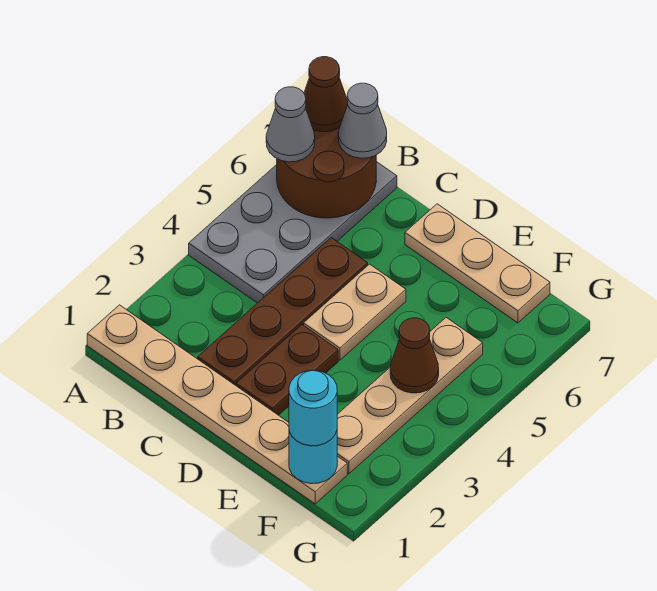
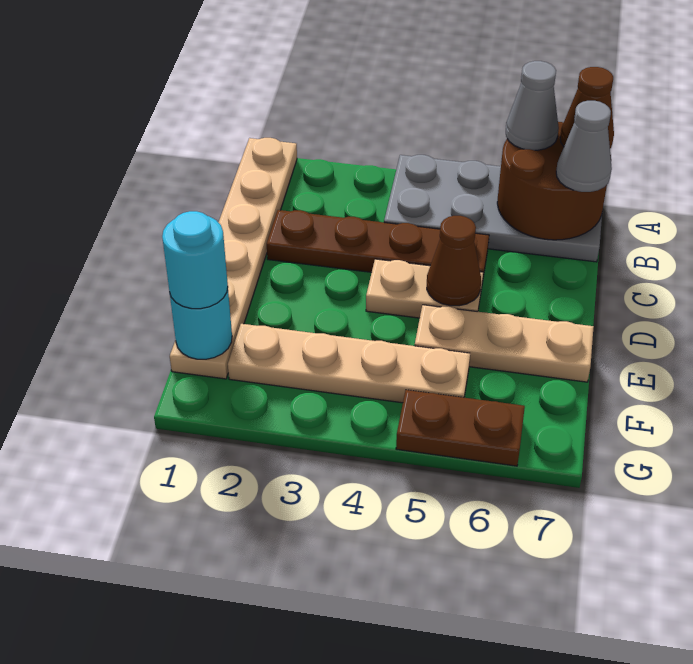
brown 1x2 plate [236,325,338,415] -> brown 1x2 plate moved to [396,390,525,466]
tan 1x3 plate [405,204,550,323] -> tan 1x3 plate turned to [415,305,594,382]
brown 1x1 cone [390,318,439,393] -> brown 1x1 cone moved to [427,216,481,306]

